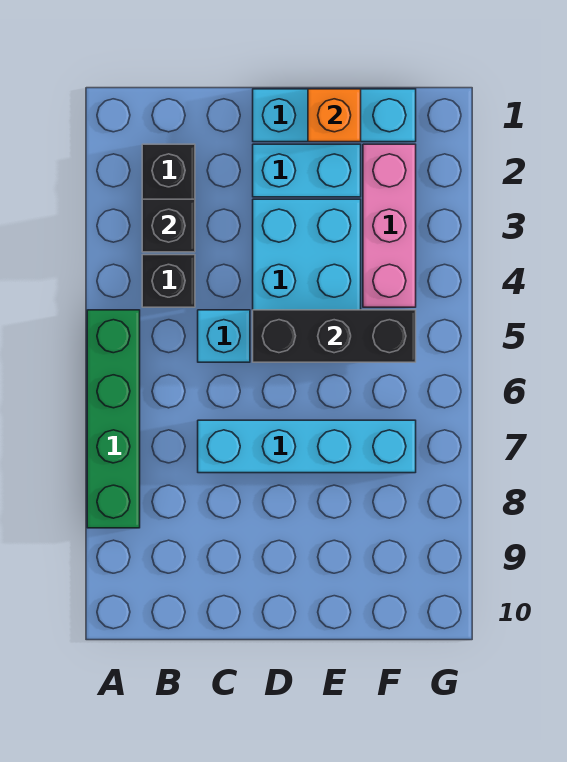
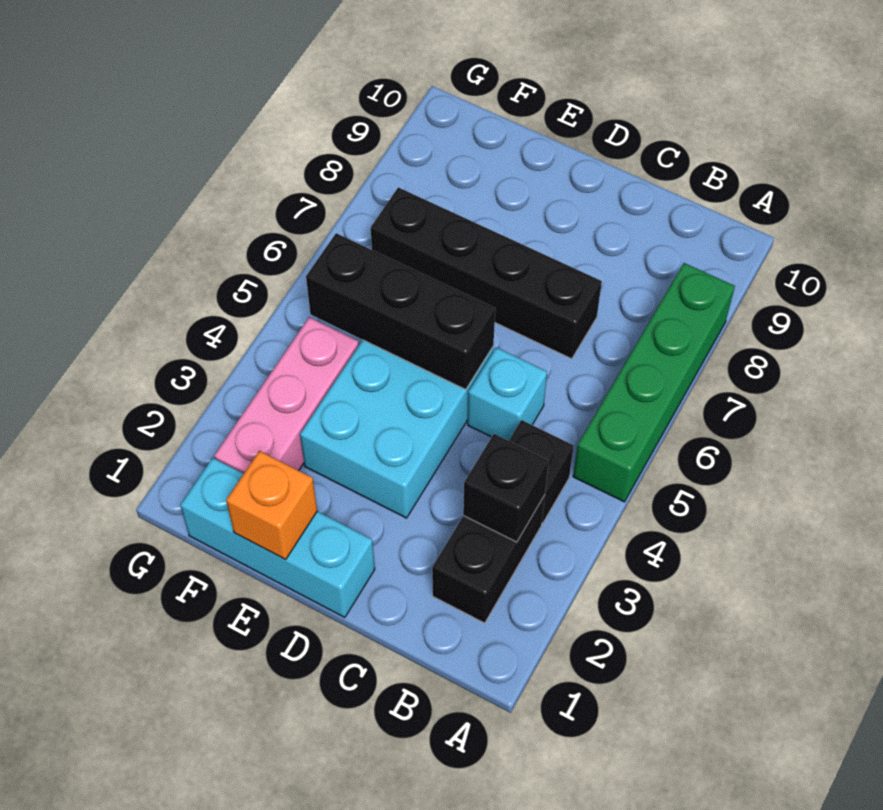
cyan 1x4 brick [198,420,416,473] -> black 1x4 brick [371,187,602,359]
cyan 1x2 brick [253,144,361,197] -> none

